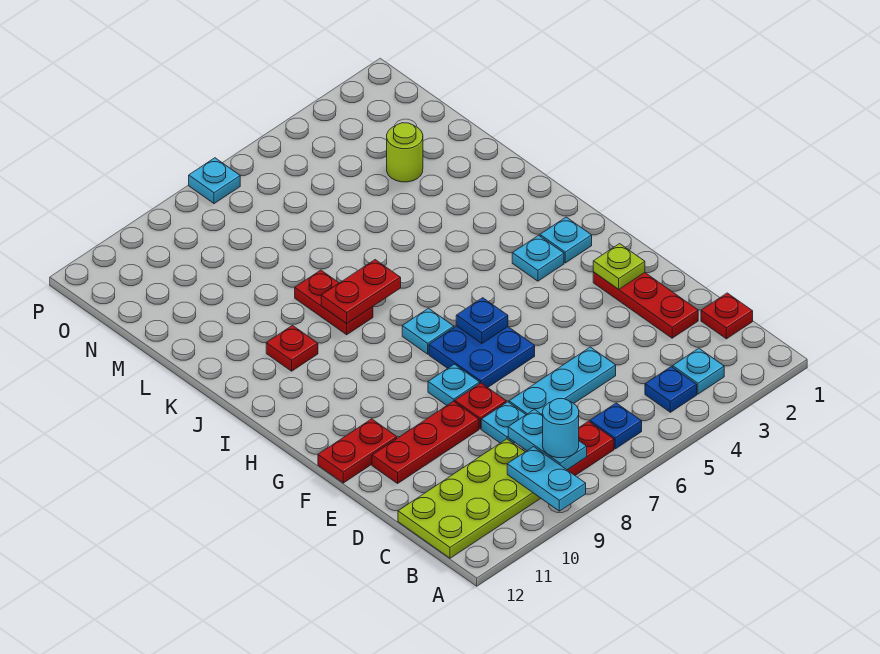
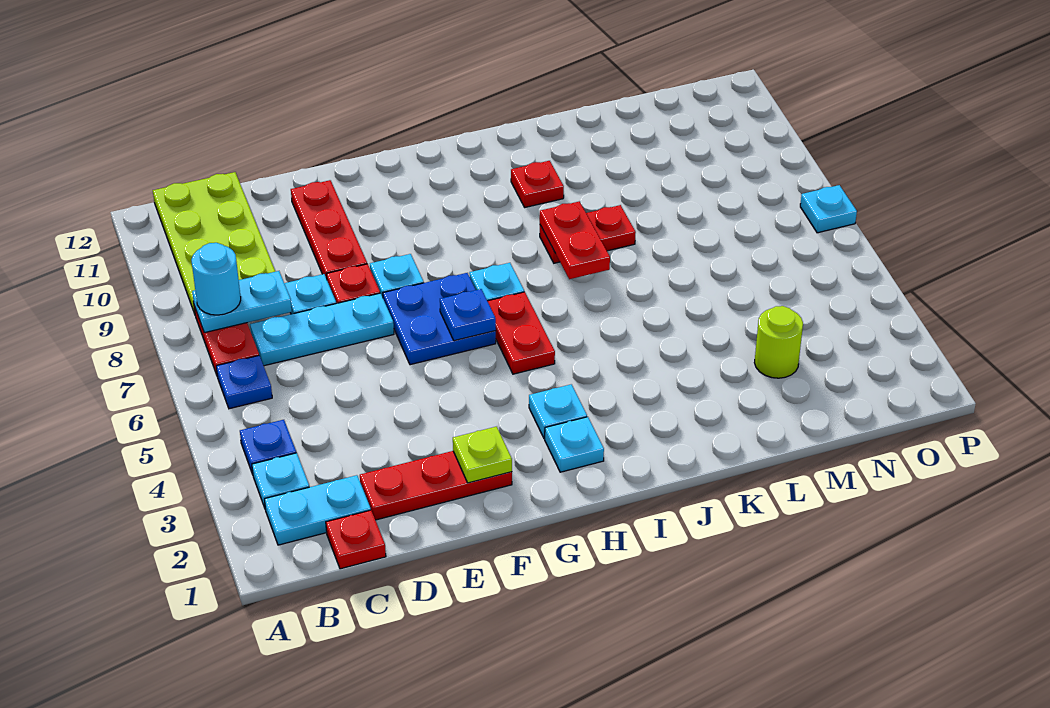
cyan 1x2 plate [507,447,586,511] -> cyan 1x2 plate moved to [264,475,371,545]
cyan 1x3 plate [509,347,616,415] -> cyan 1x3 plate turned to [250,293,394,366]
red 1x2 plate [318,419,397,483] -> red 1x2 plate moved to [488,292,555,374]

